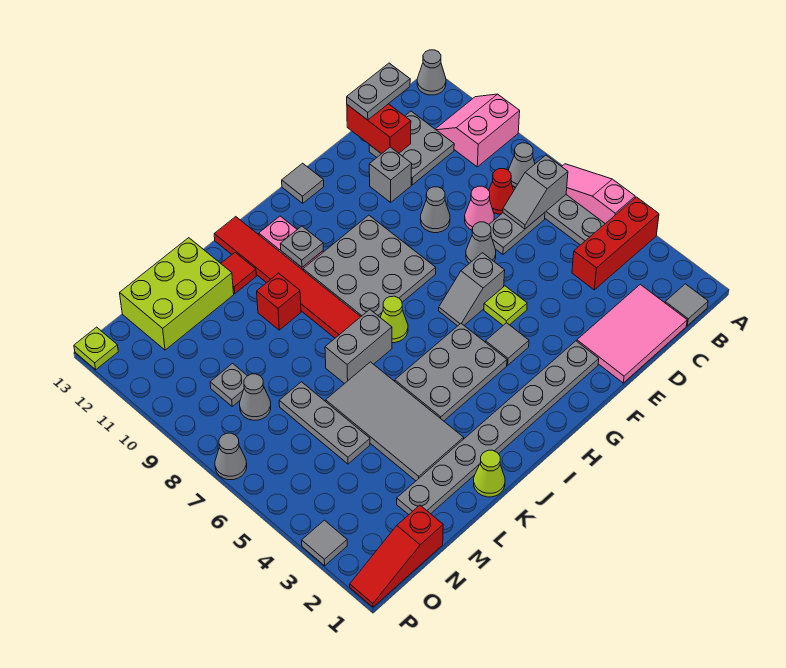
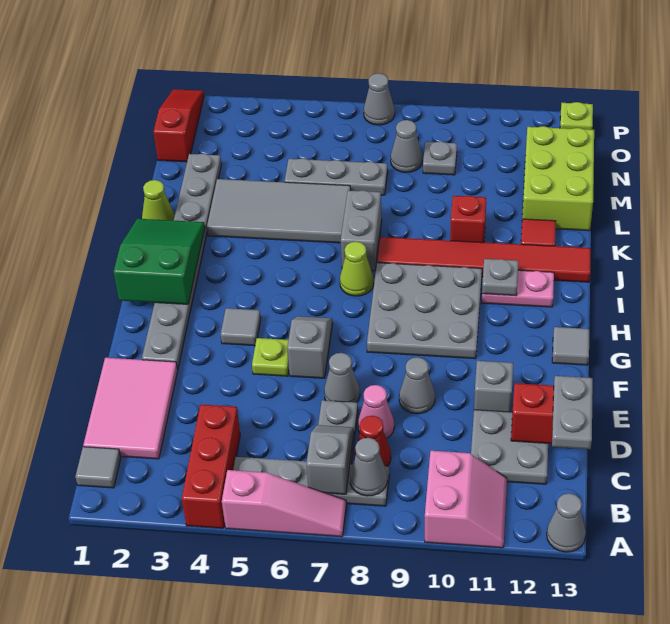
none -> green 2x3 slope [114,219,205,304]
grey 2x3 plate [395,323,507,421] -> none
grey 1x1 tile [302,520,347,566] -> none

